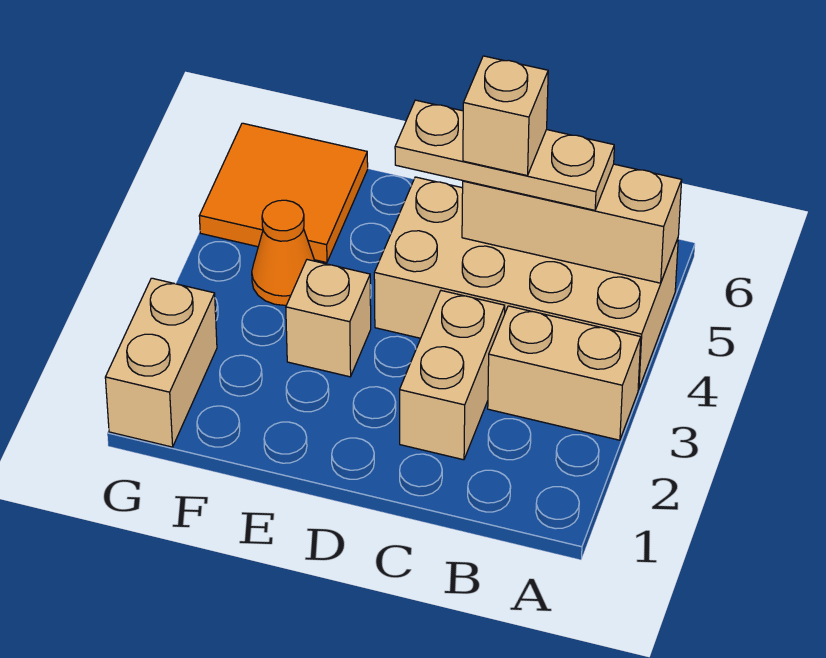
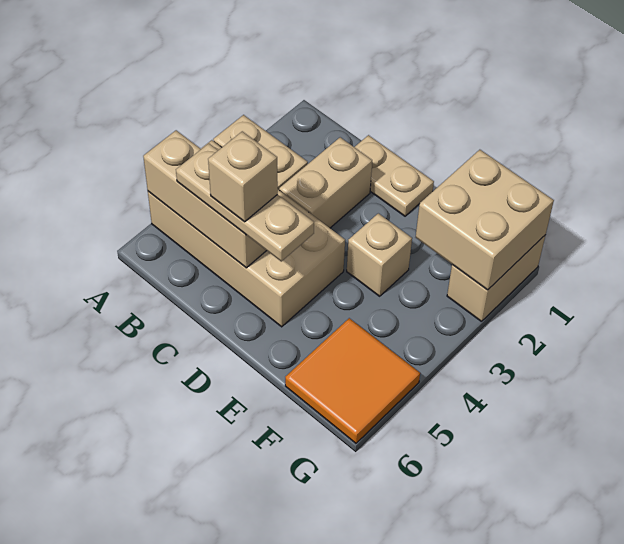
none -> tan 1x2 plate [355,135,434,216]
none -> tan 2x2 brick [416,150,554,290]
orange 1x1 cone [252,200,315,305] -> none

